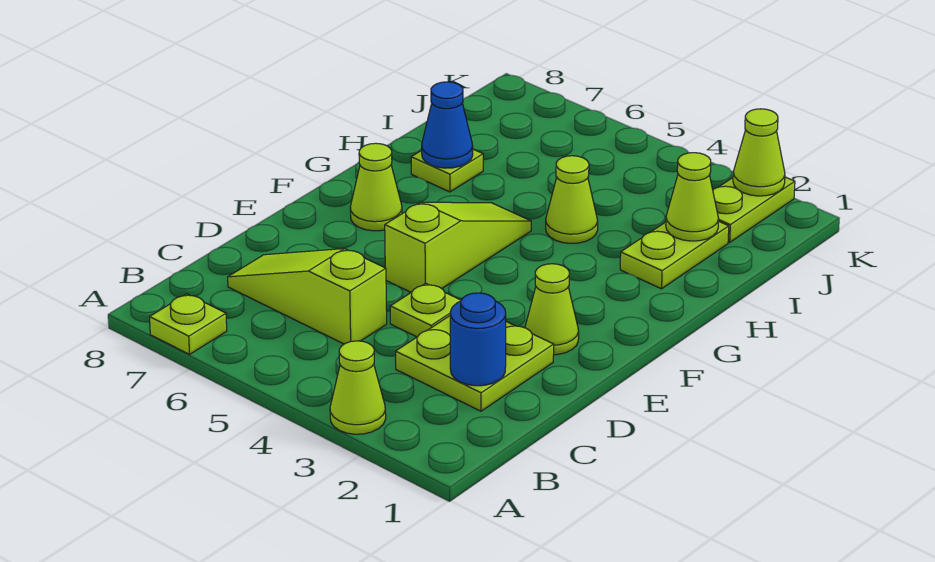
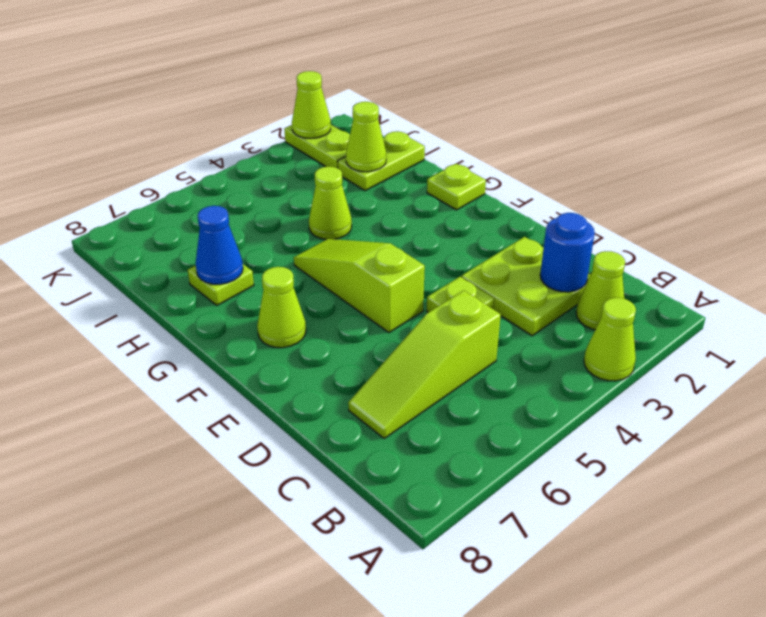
lime 1x1 plate [150,294,227,354] -> lime 1x1 plate moved to [427,164,486,210]
lime 1x1 cone [525,264,579,355] -> lime 1x1 cone moved to [576,251,625,330]
lime 1x2 plate [620,222,729,289] -> lime 1x2 plate turned to [338,131,425,191]

